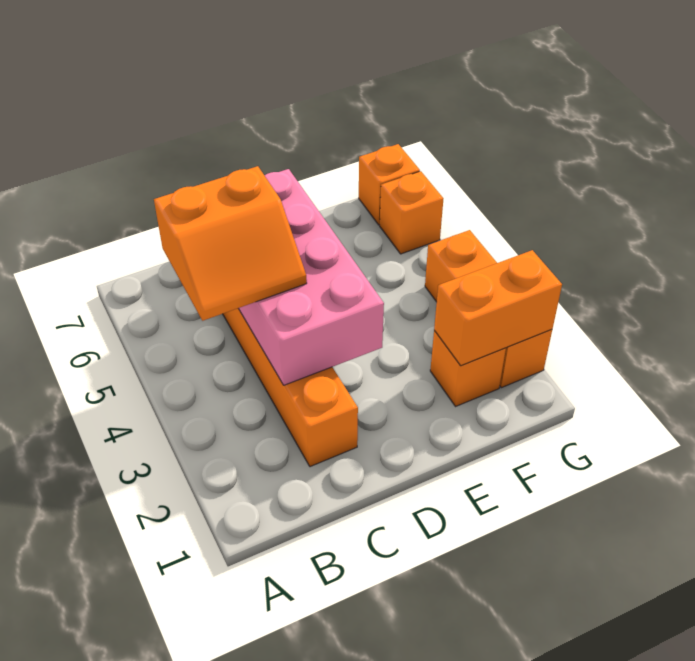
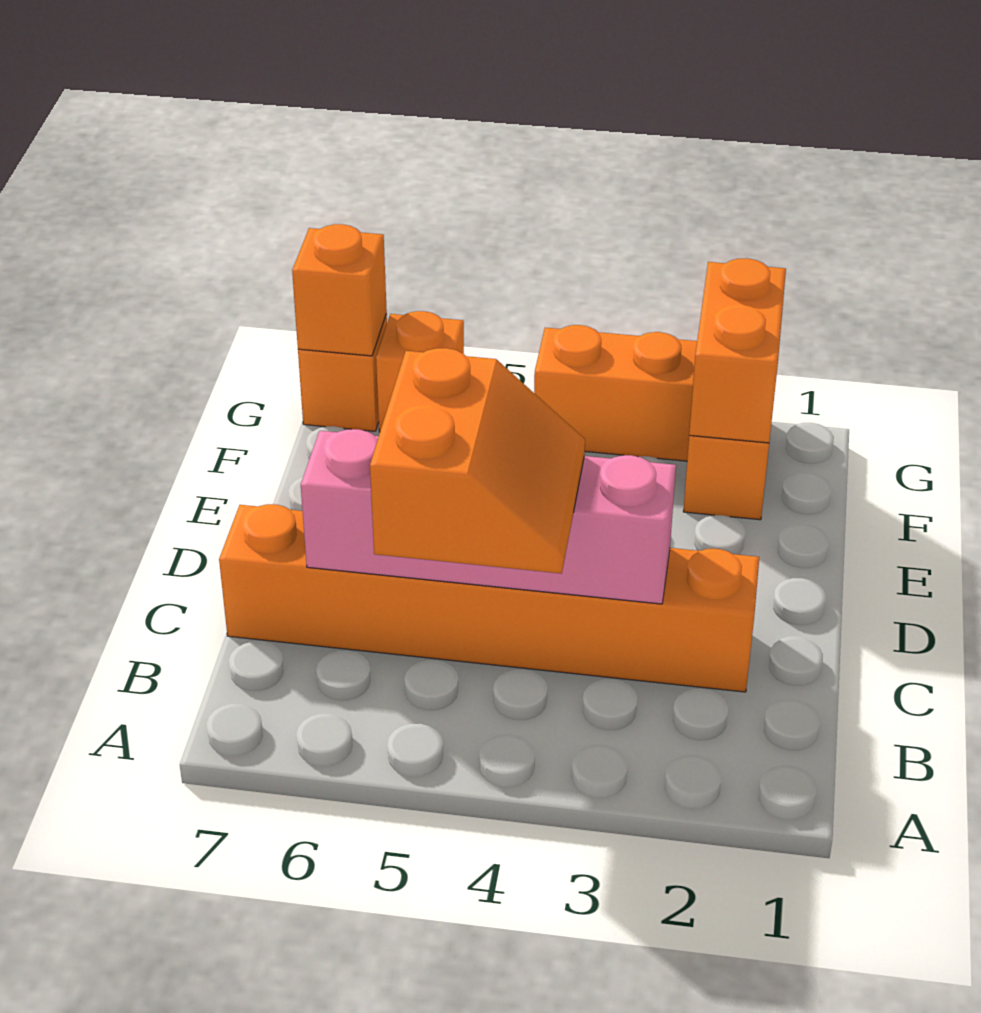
pink 2x4 brick [238,169,384,385] -> pink 1x4 brick [301,429,676,604]
none -> orange 1x1 brick [292,224,387,356]

